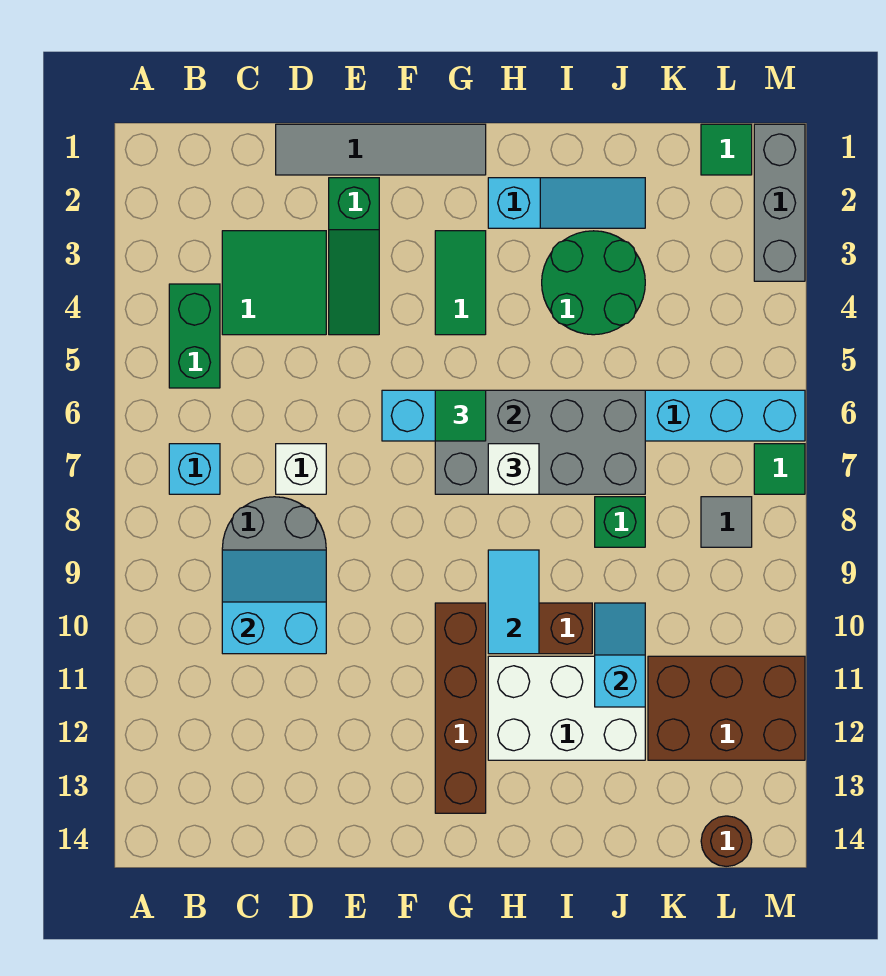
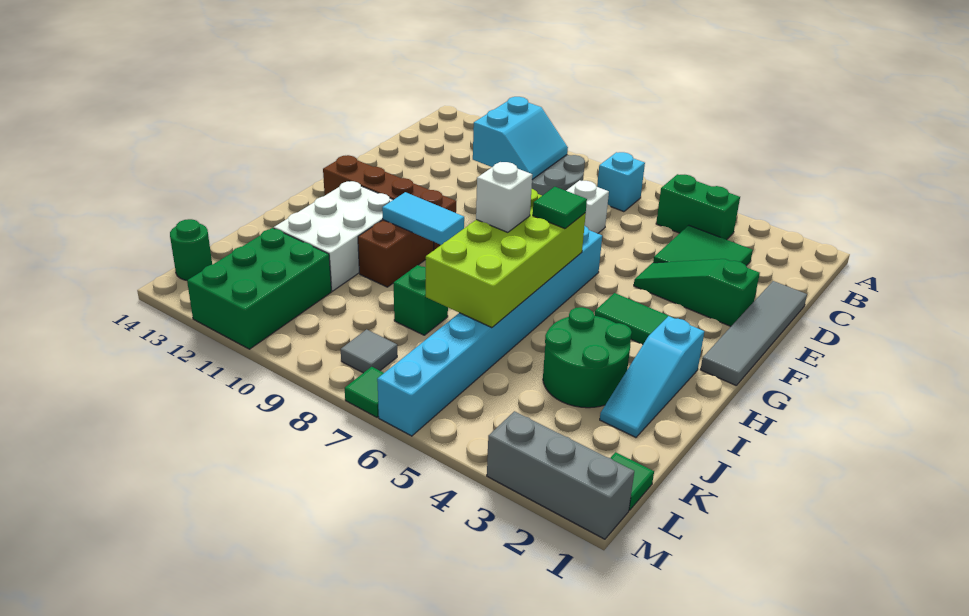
grey 2x4 brick [435,390,645,494] -> lime 2x4 brick [426,189,586,328]
cyan 1x2 slope [595,603,645,707] -> none
brown 2x3 brick [648,656,805,760] -> green 2x3 brick [187,228,331,349]
brown 1x1 round brick [701,816,752,867] -> green 1x1 round brick [170,219,212,280]

